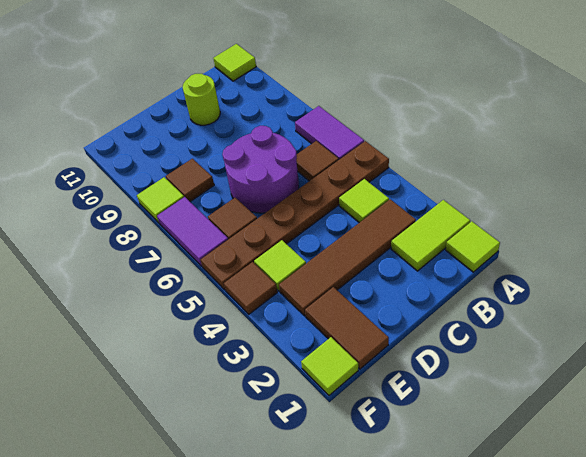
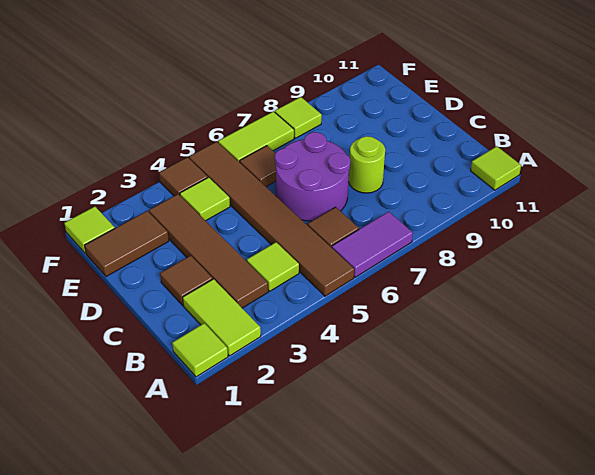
brown 1x6 plate [201,141,389,290] -> brown 1x6 tile [189,142,354,296]
lime 1x1 round brick [182,74,220,125] -> lime 1x1 round brick moved to [349,136,385,193]
brown 1x1 tile [166,159,214,202] -> brown 1x1 tile moved to [160,256,213,305]
purple 1x2 tile [157,197,228,266] -> lime 1x2 tile [218,112,294,162]

